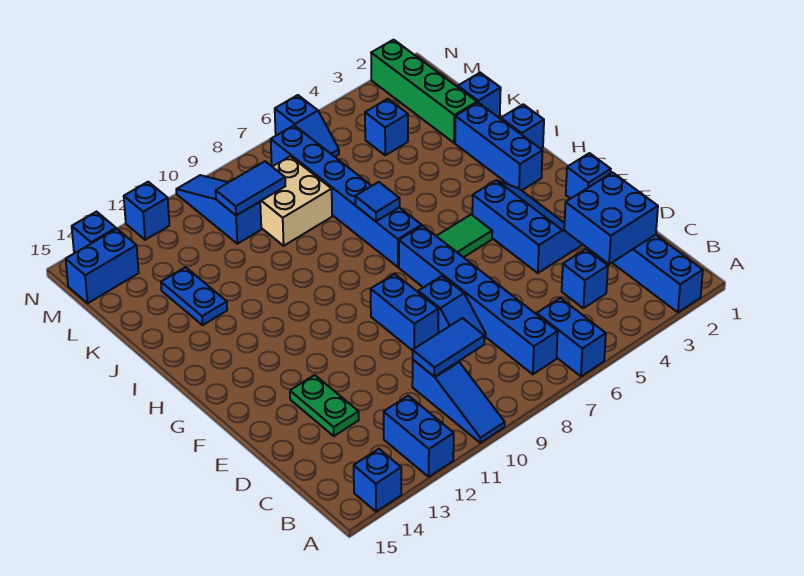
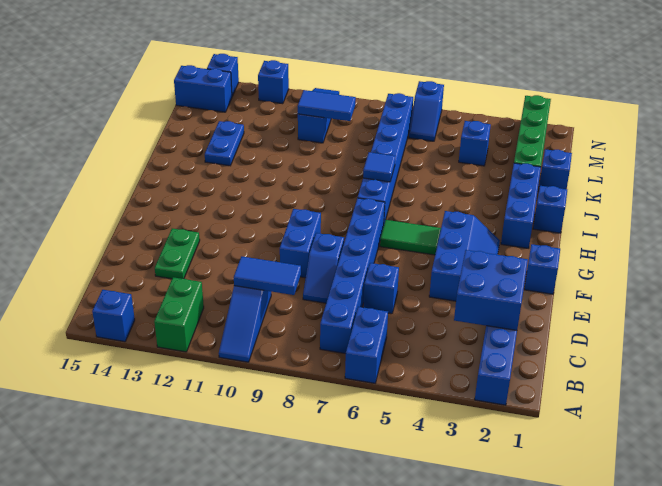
blue 1x2 brick [384,396,454,477] -> green 1x2 brick [154,277,204,352]
blue 1x1 brick [562,249,608,308] -> blue 1x1 brick moved to [363,263,399,314]
tan 2x2 brick [260,156,332,246] -> none

